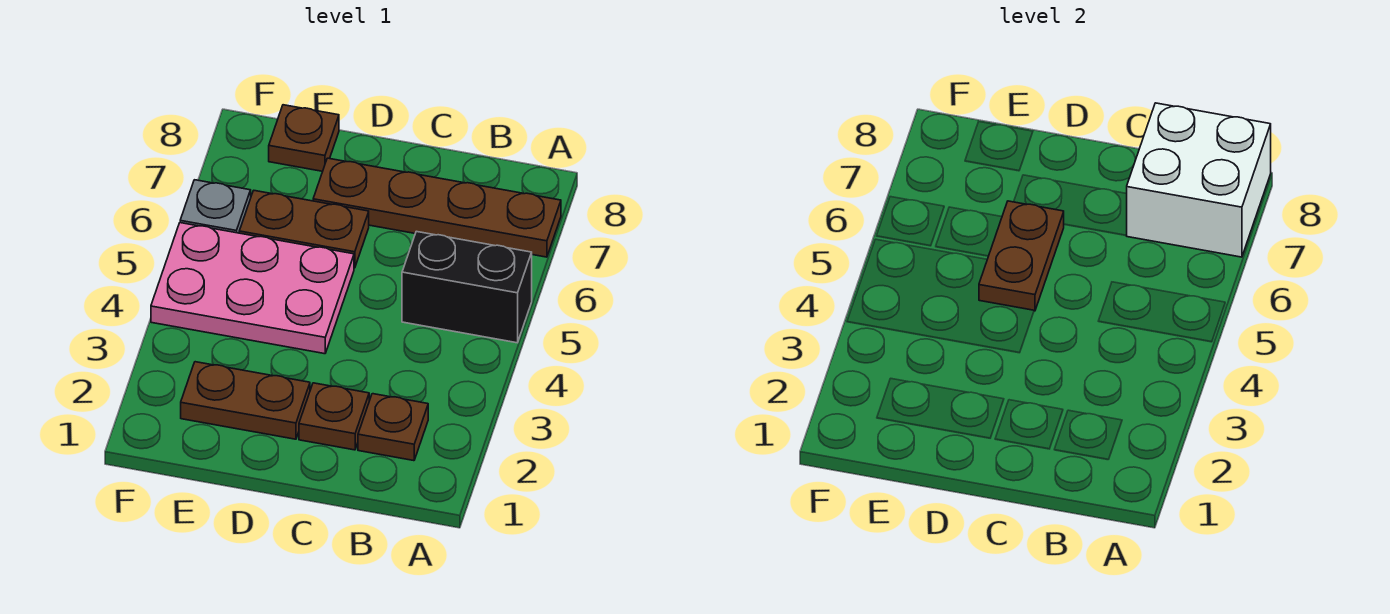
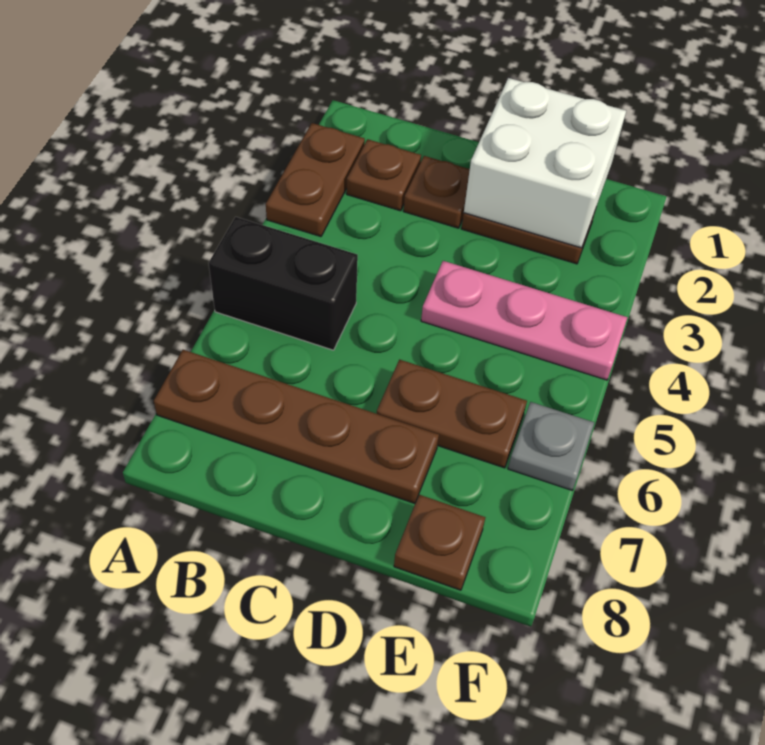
white 2x2 brick [1126,103,1271,257] -> white 2x2 brick moved to [464,78,626,248]
pink 2x3 plate [151,223,354,354] -> pink 1x3 plate [421,261,628,380]
brown 1x2 plate [979,201,1064,311] -> brown 1x2 plate moved to [266,123,365,237]

